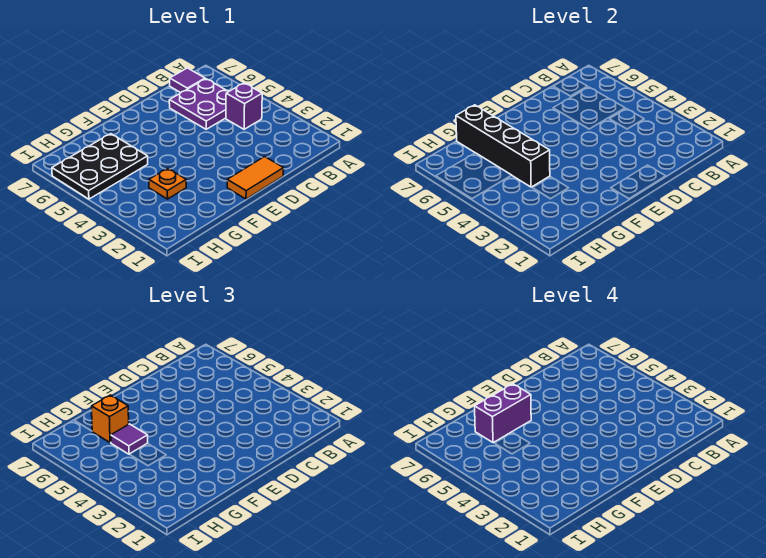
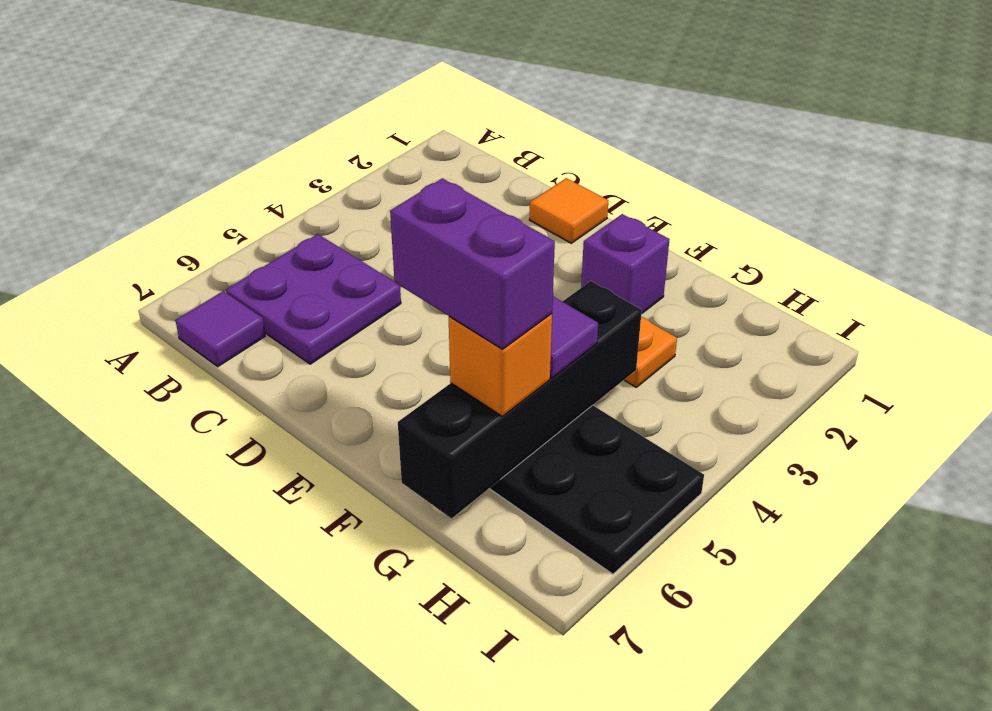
purple 1x1 brick [226,83,262,129] -> purple 1x1 brick moved to [581,214,670,314]
orange 1x2 tile [227,157,284,199] -> orange 1x1 tile [529,178,608,243]

